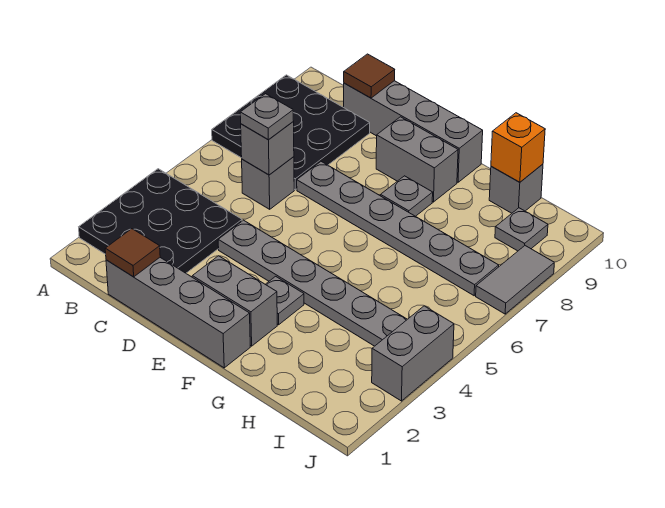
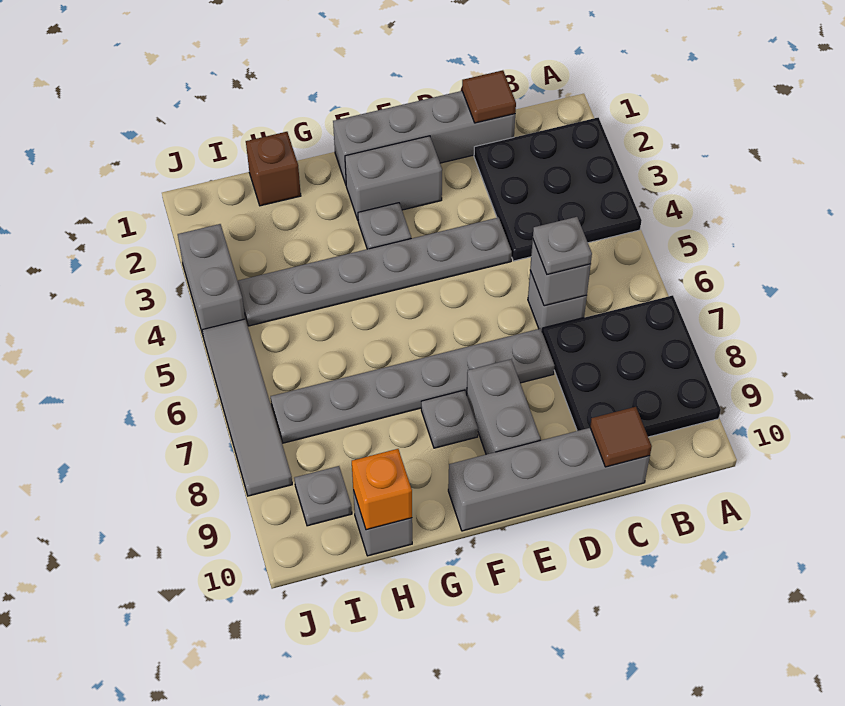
grey 1x2 brick [376,117,458,202] -> grey 1x2 brick turned to [467,359,540,454]
none -> brown 1x1 brick [246,132,301,206]
grey 1x2 tile [476,246,554,314] -> grey 1x4 tile [202,319,292,496]

